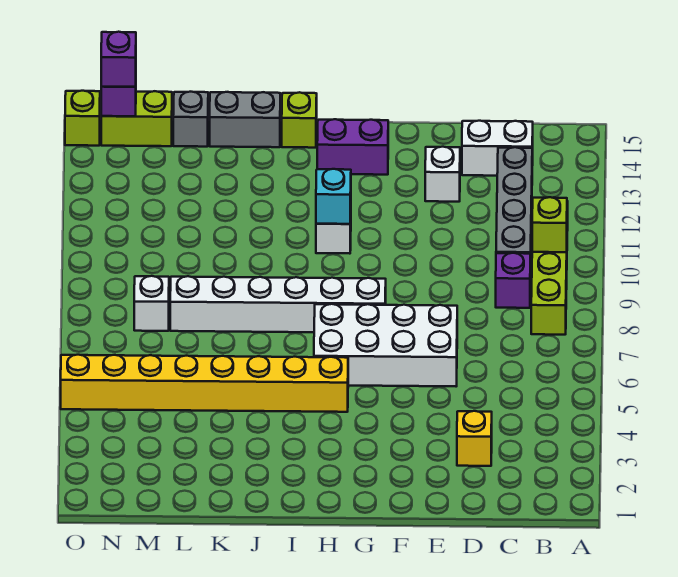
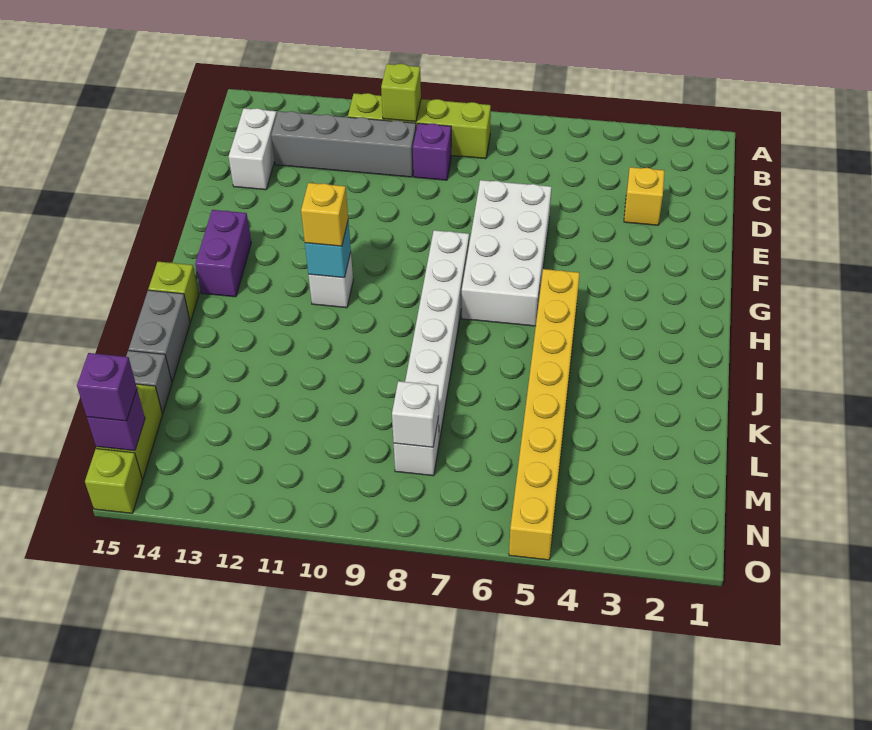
white 1x1 brick [425,147,460,202] -> white 1x1 brick moved to [392,381,439,447]
none -> yellow 1x1 brick [301,183,348,246]

